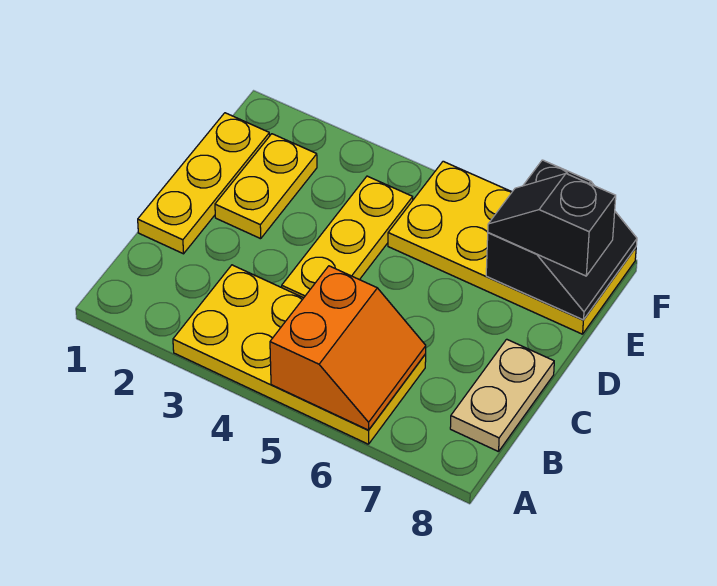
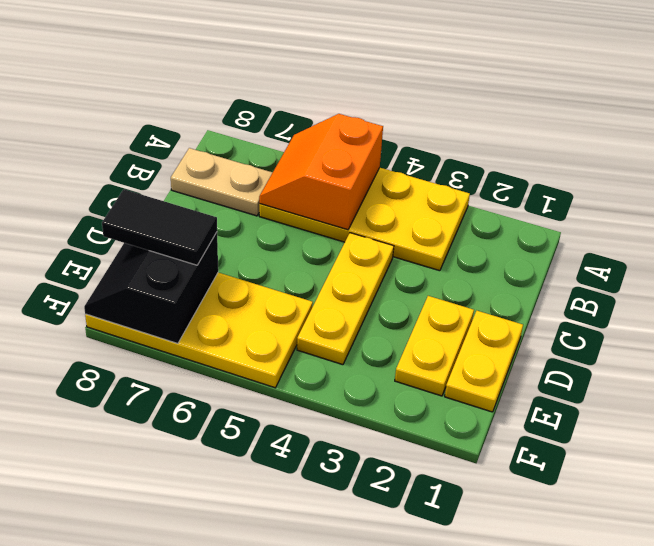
tan 1x2 plate [450,339,554,452] -> tan 1x2 plate turned to [171,148,273,216]
yellow 1x3 plate [138,113,270,254] -> yellow 1x2 plate [445,311,523,412]
black 1x2 slope [488,174,616,276] -> black 1x2 tile [102,189,217,265]

